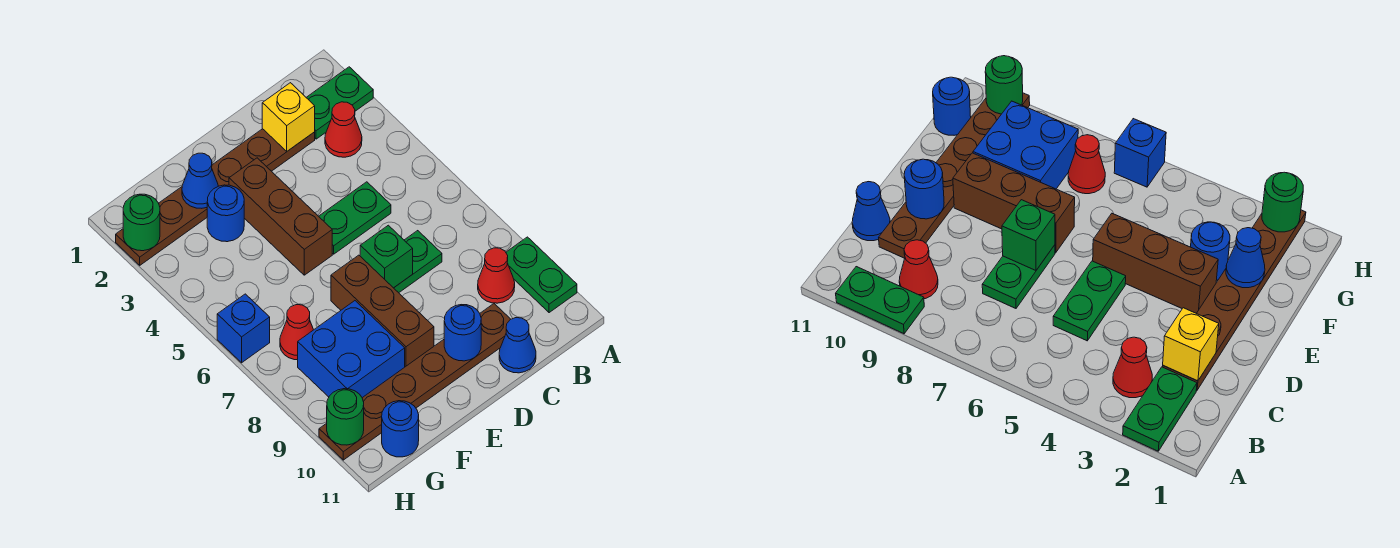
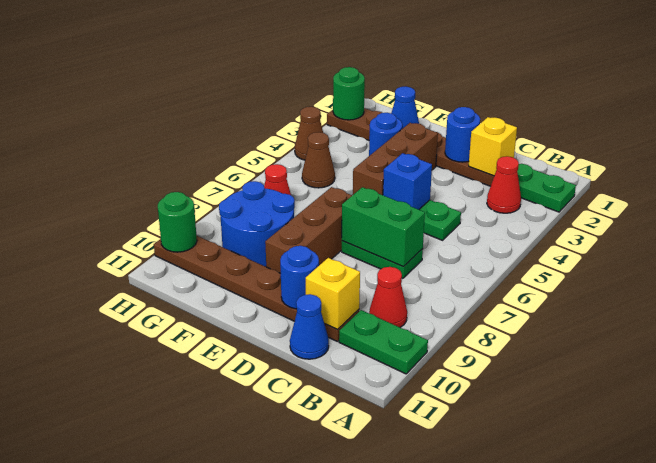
green 1x2 plate [506,237,577,313] -> green 1x2 plate turned to [339,310,428,374]
none -> yellow 1x1 brick [306,258,360,330]
green 1x1 brick [360,225,413,288] -> green 1x2 brick [342,187,425,267]
blue 2x2 brick [298,301,405,398] -> blue 2x2 round brick [219,181,295,267]
none -> brown 1x1 cone [302,132,335,188]
blue 1x1 round brick [382,401,419,457] -> blue 1x1 round brick moved to [445,107,480,162]
none -> brown 1x1 cone [295,107,323,160]
blue 1x1 brick [217,294,270,363] -> blue 1x1 brick moved to [383,153,432,210]

